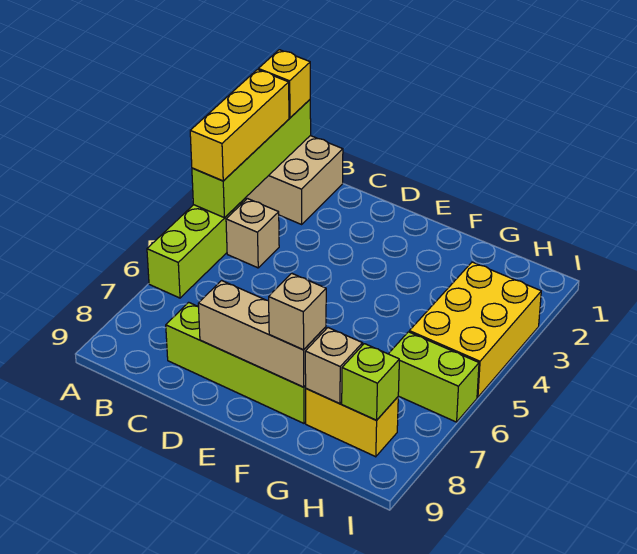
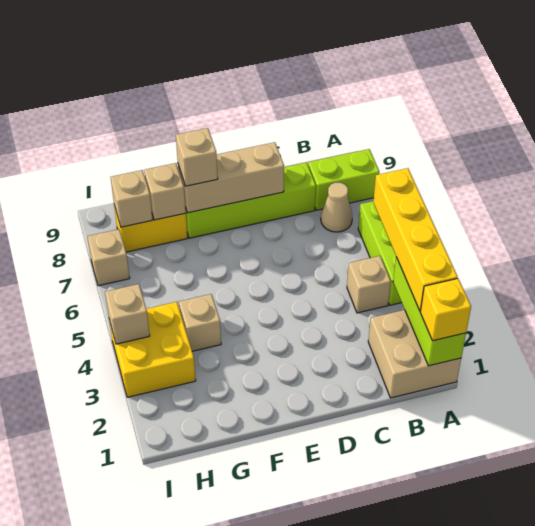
lime 1x4 brick [192,100,311,218] -> lime 1x3 brick [393,257,466,366]
yellow 1x3 brick [190,70,289,181] -> yellow 1x4 brick [373,168,458,311]
none -> tan 1x1 cone [321,183,352,232]
none -> tan 1x1 brick [179,294,221,351]
yellow 2x3 brick [409,262,541,397] -> yellow 2x2 brick [109,302,196,397]
lime 1x2 brick [389,332,479,422] -> lime 1x2 brick moved to [308,149,379,210]
lime 1x1 brick [342,344,399,420] -> tan 1x1 brick [111,170,152,227]
none -> tan 1x1 brick [105,284,150,344]
none -> tan 1x1 brick [87,229,130,286]

